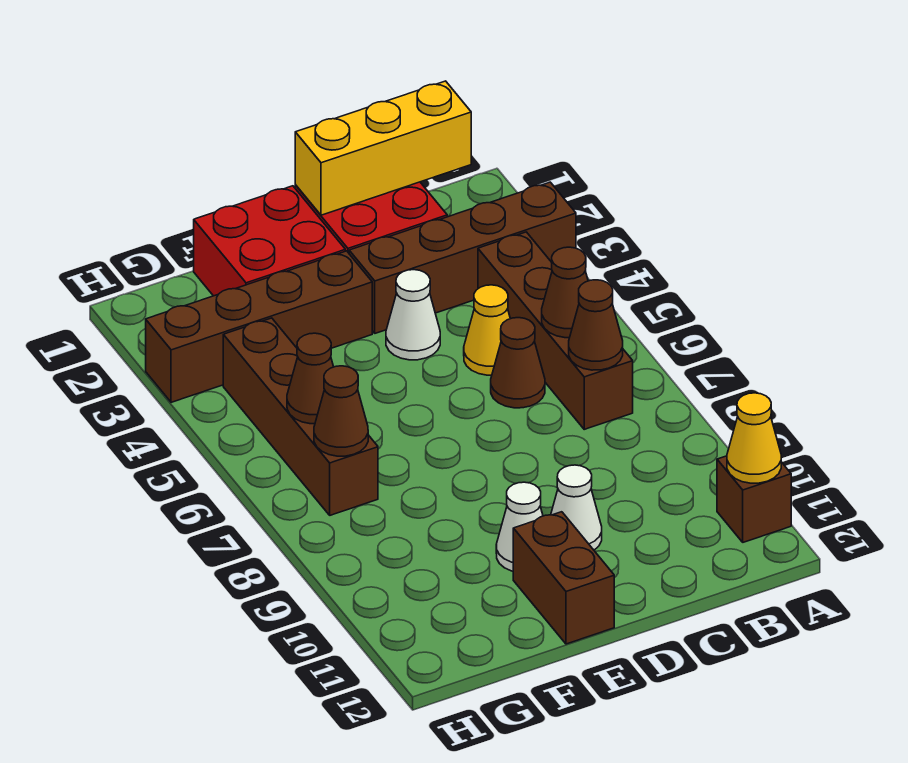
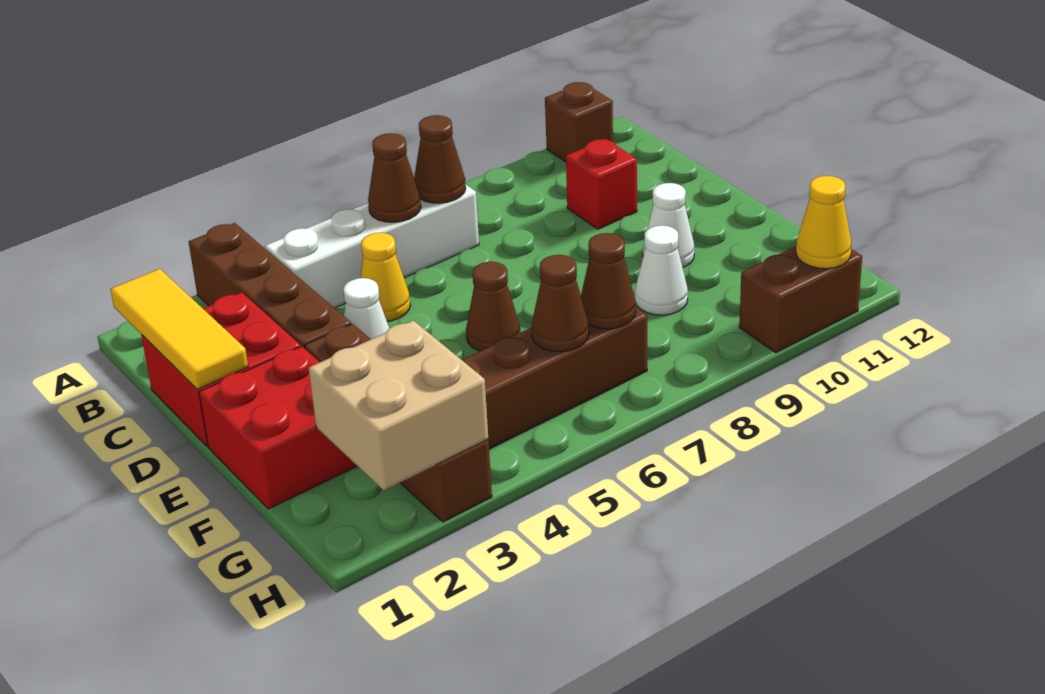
yellow 1x1 cone [727,393,781,483] -> yellow 1x1 cone moved to [796,176,851,269]
yellow 1x3 brick [295,81,471,215] -> yellow 1x3 tile [110,269,248,389]
brown 1x4 brick [478,232,633,429] -> white 1x4 brick [265,185,479,308]
brown 1x1 cone [491,318,545,408] -> brown 1x1 cone moved to [466,262,520,351]
none -> red 1x1 brick [566,139,637,229]
white 1x1 cone [551,465,602,550] -> white 1x1 cone moved to [635,225,688,315]
brown 1x2 brick [513,512,614,644] -> brown 1x2 brick moved to [739,246,862,353]
none -> tan 2x2 brick [309,320,488,490]

